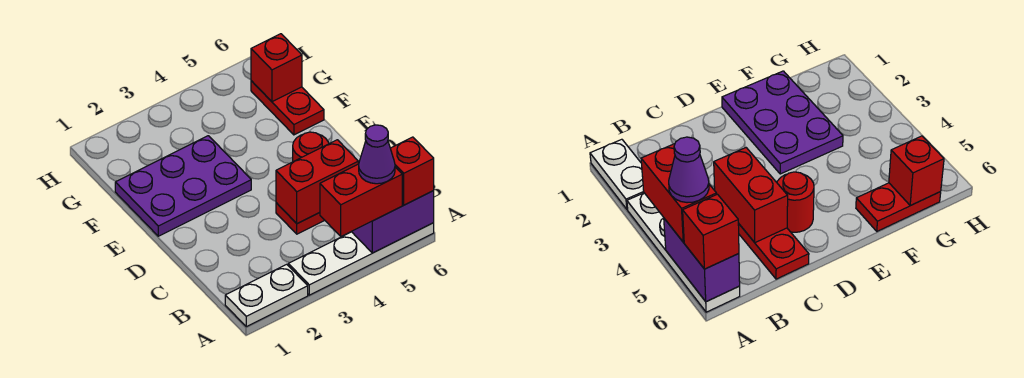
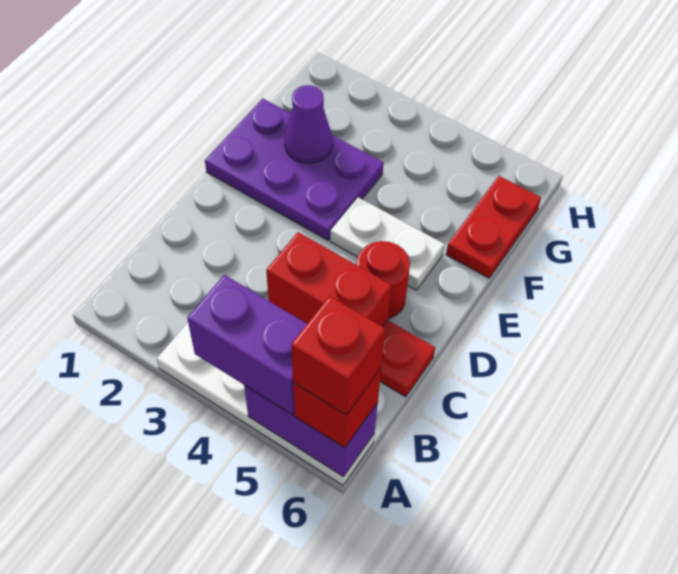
white 1x2 plate [225,264,308,327] -> white 1x2 plate moved to [330,197,444,290]
red 1x2 brick [320,164,402,236] -> purple 1x2 brick [187,275,307,415]
purple 1x1 cone [359,125,395,184] -> purple 1x1 cone moved to [284,85,332,163]
red 1x1 brick [251,34,302,102] -> red 1x1 brick moved to [291,296,385,415]

